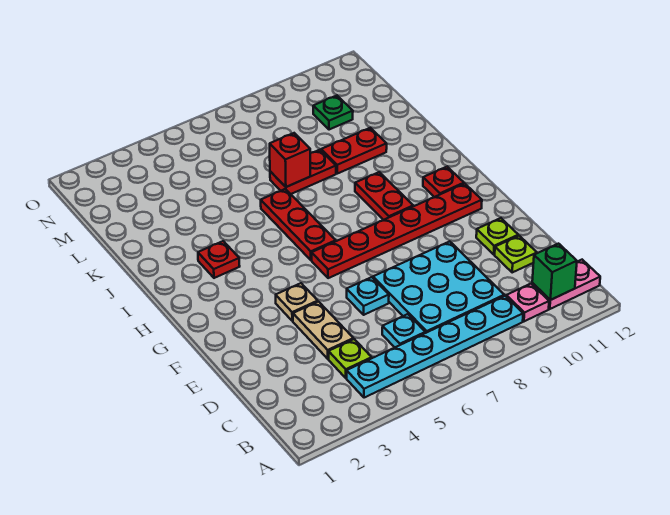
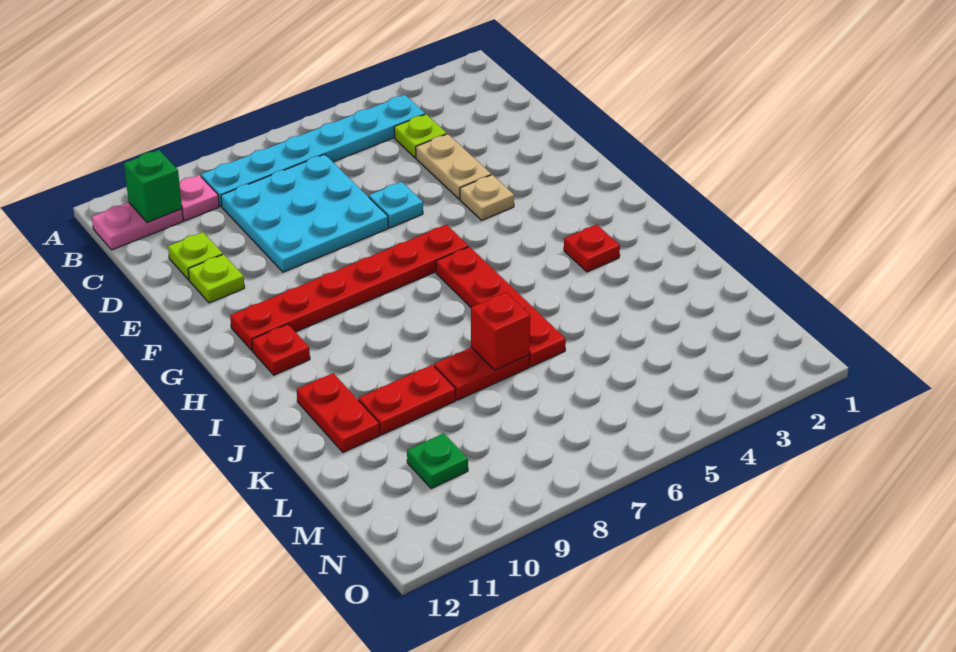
cyan 1x1 plate [382,314,425,347] -> none
red 1x3 plate [261,189,336,260] -> red 1x4 plate [436,247,566,367]
red 1x2 plate [355,172,413,220] -> red 1x2 plate moved to [297,373,380,453]

